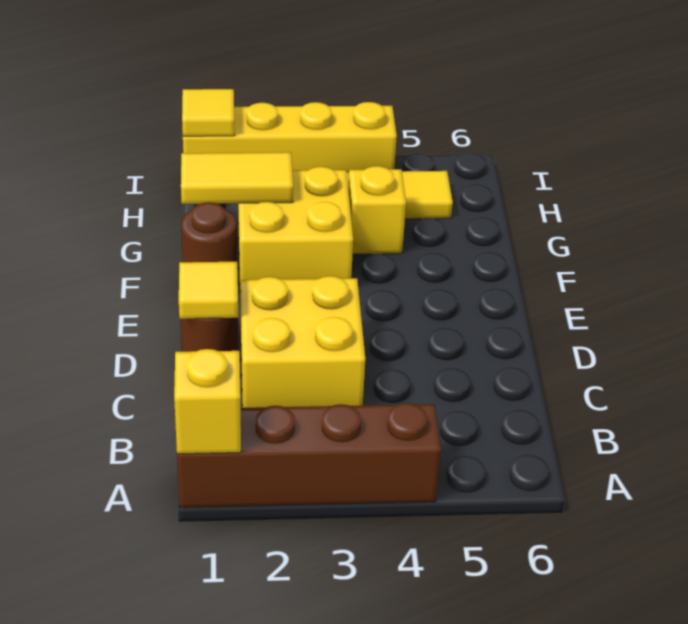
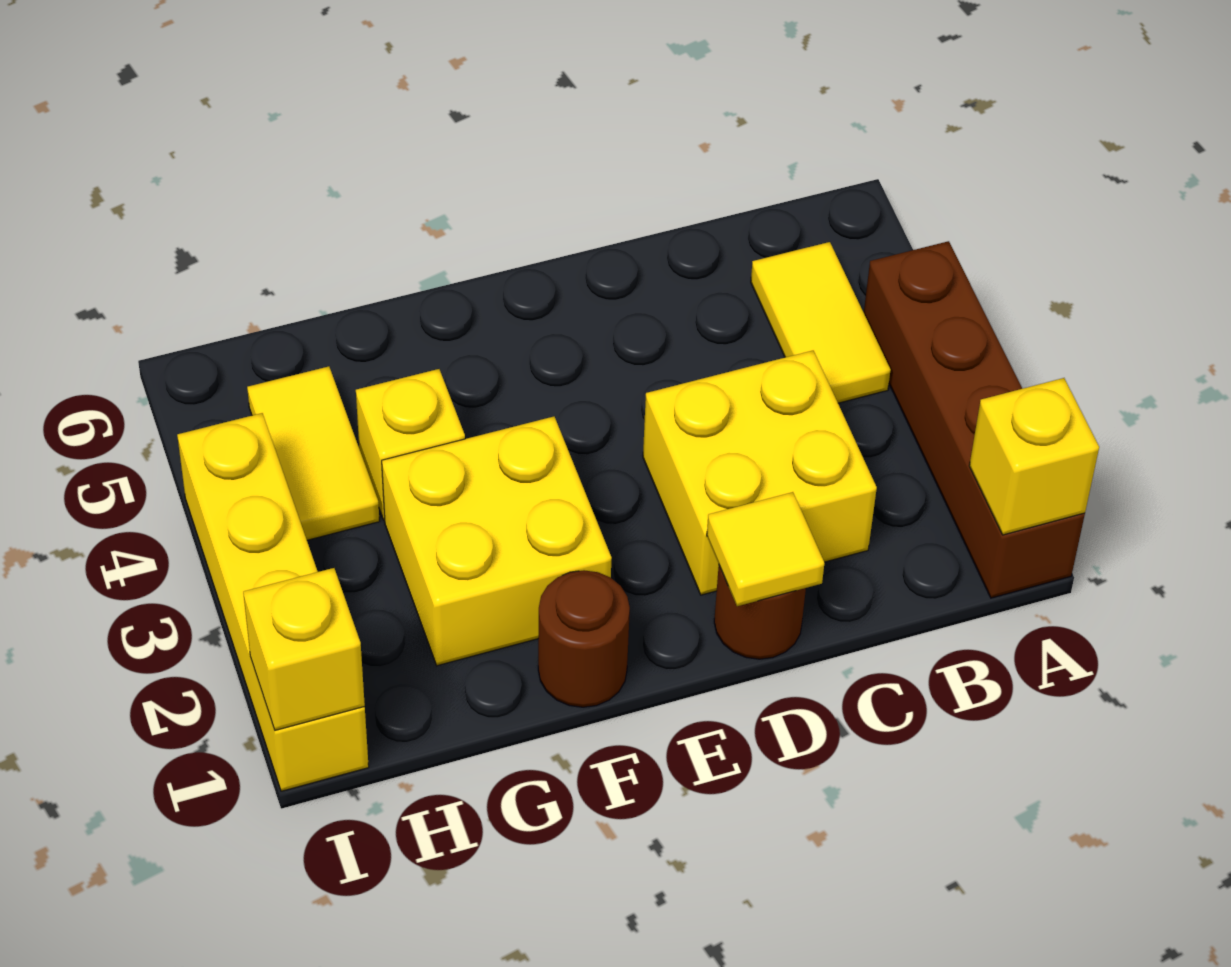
yellow 1x2 tile [181,152,293,204] -> yellow 1x2 tile moved to [751,242,891,403]
yellow 1x1 tile [182,89,235,136] -> yellow 1x1 brick [243,568,365,730]

